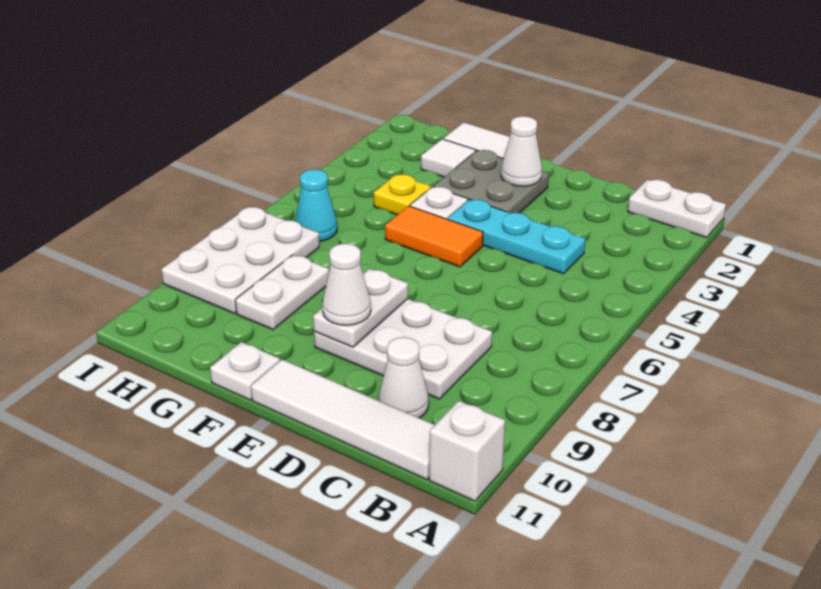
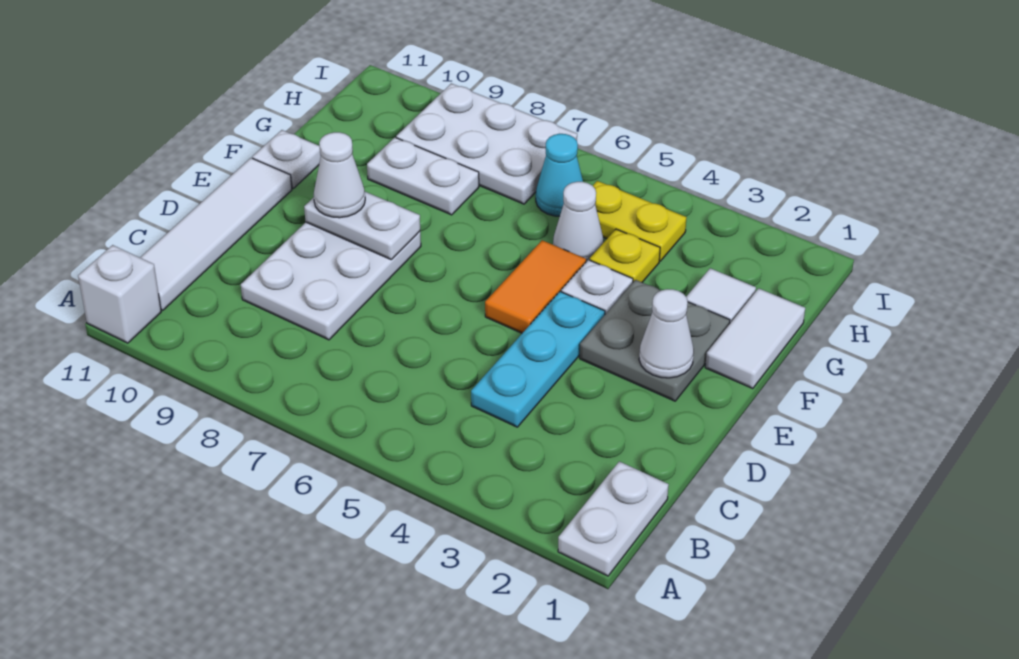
white 1x1 cone [378,337,429,418] -> white 1x1 cone moved to [553,182,604,262]
none -> yellow 1x2 plate [593,181,687,261]

